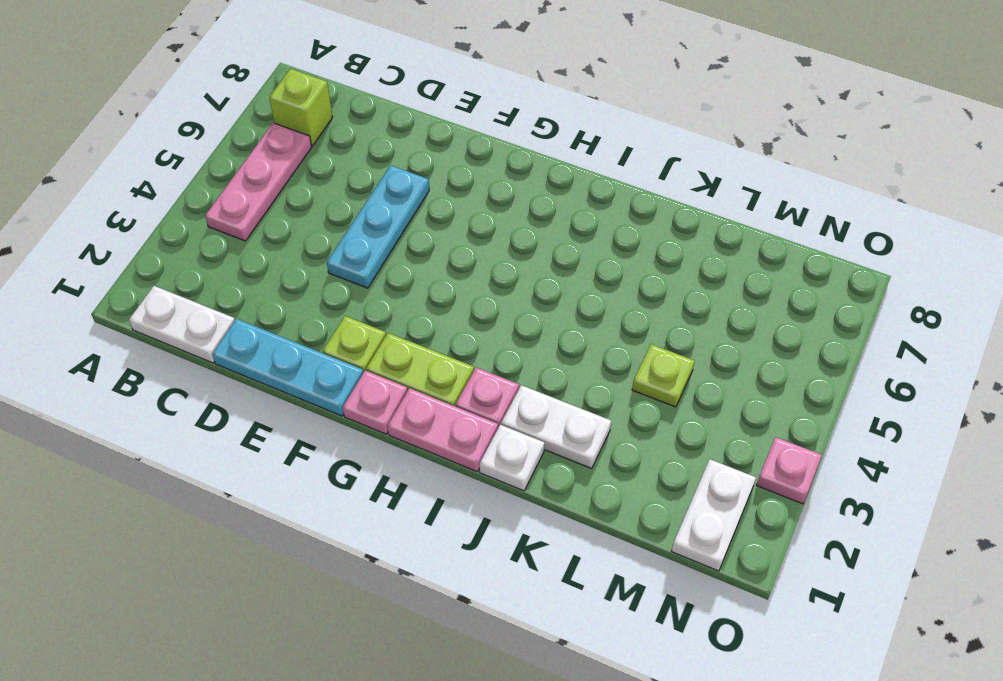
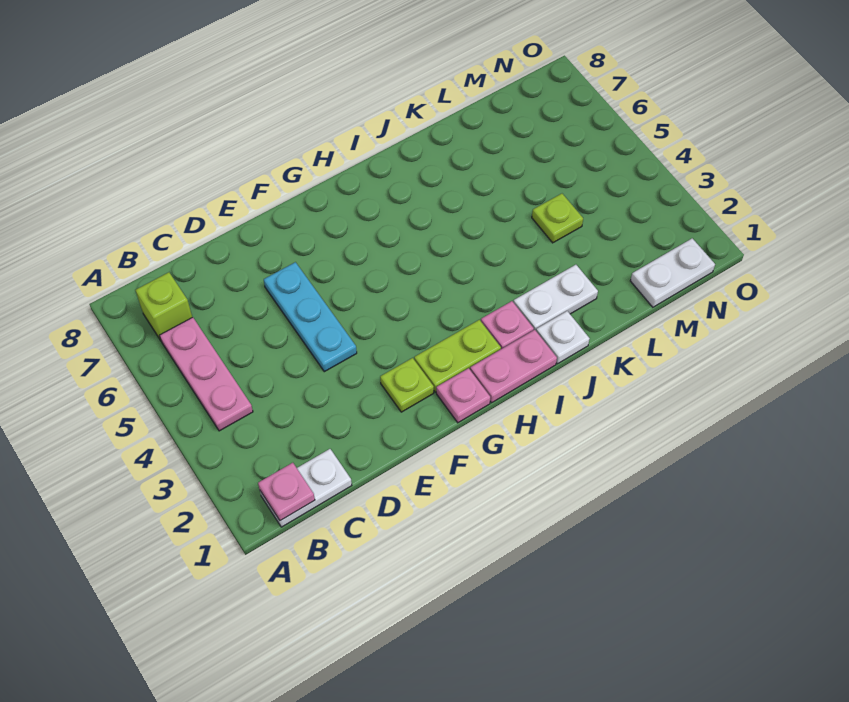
cyan 1x3 plate [212,319,363,416] -> none
white 1x2 plate [671,459,756,571] -> white 1x2 plate turned to [630,238,715,307]
pink 1x1 plate [757,437,822,504] -> pink 1x1 plate moved to [258,463,315,521]

